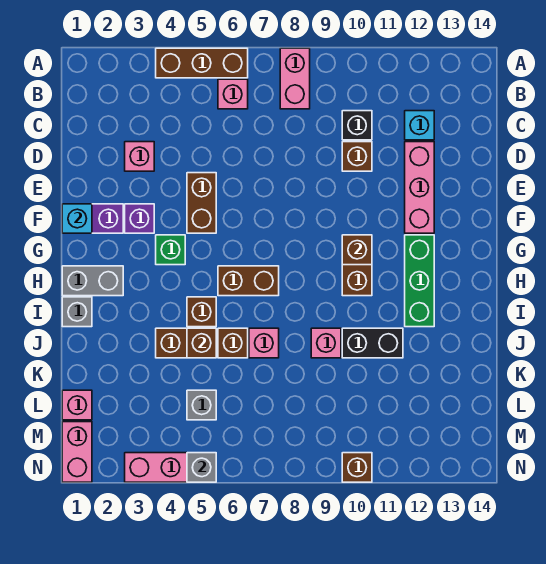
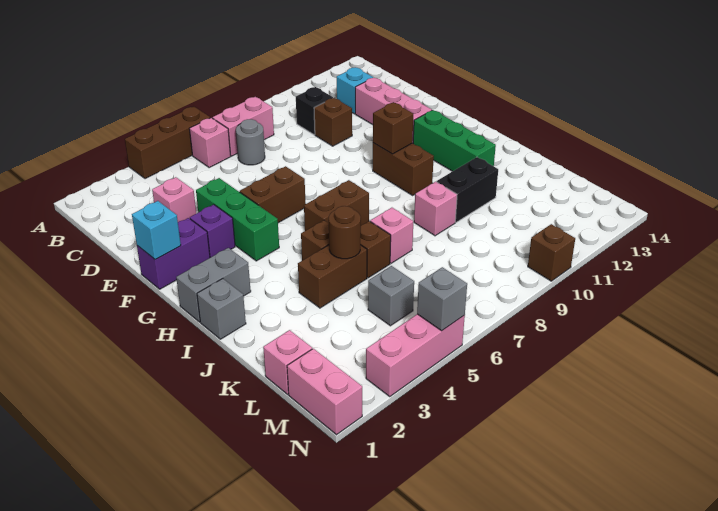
pink 1x2 brick [280,48,310,109] -> pink 1x2 brick turned to [212,97,274,156]
none -> grey 1x1 round brick [236,119,265,165]
brown 1x2 brick [187,173,216,233] -> brown 1x2 brick turned to [240,166,306,223]
green 1x1 brick [156,235,185,265] -> green 1x3 brick [196,178,279,261]
brown 1x1 brick [187,328,216,358] -> brown 1x1 round brick [329,206,361,259]

